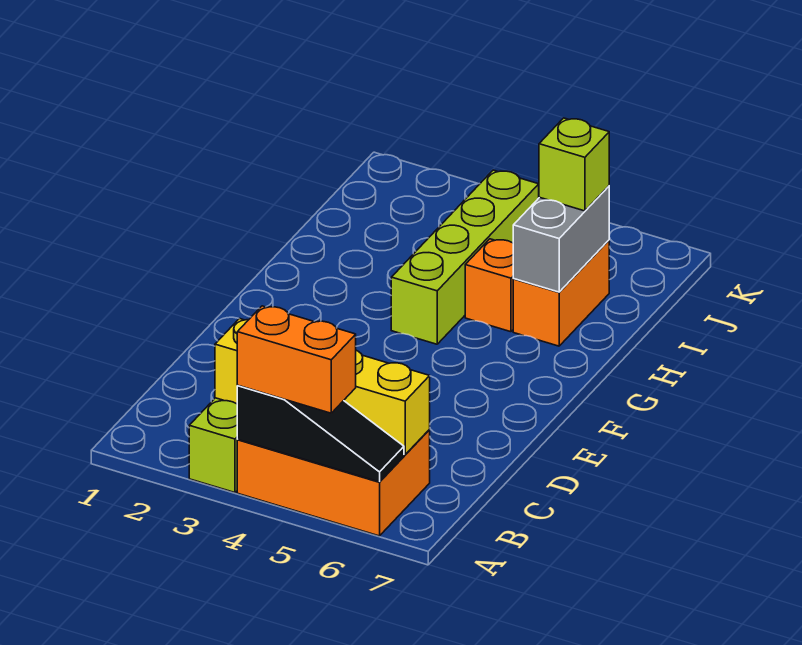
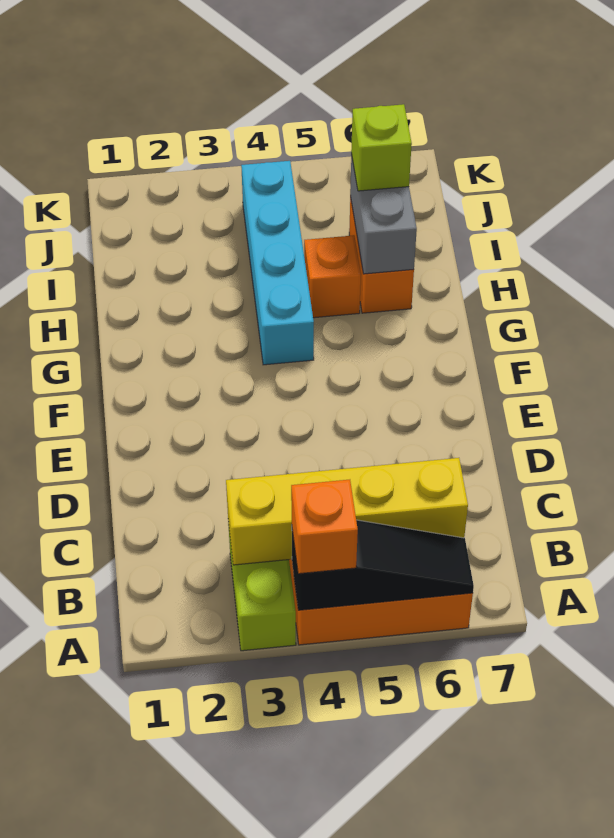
orange 1x2 brick [237,306,356,413] -> orange 1x1 brick [291,480,358,574]
lime 1x4 brick [391,170,539,344] -> cyan 1x4 brick [241,161,314,365]

